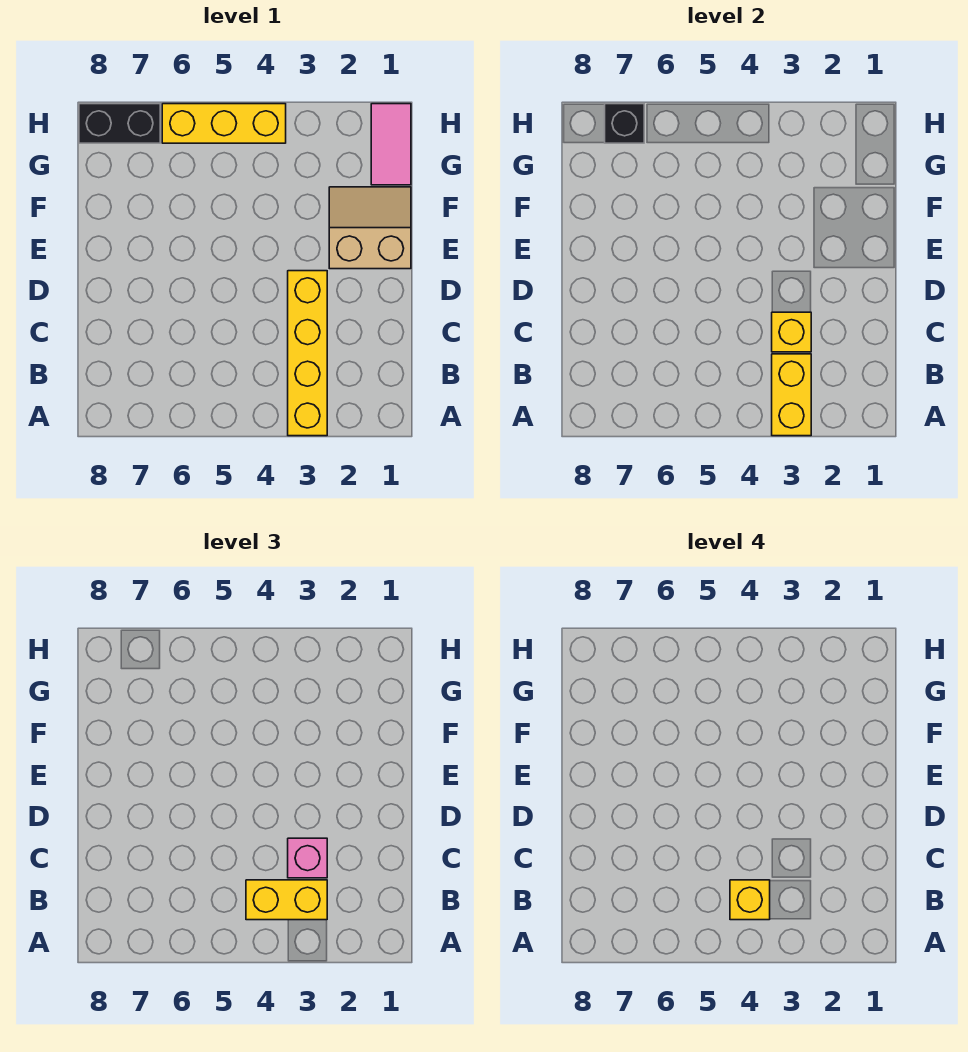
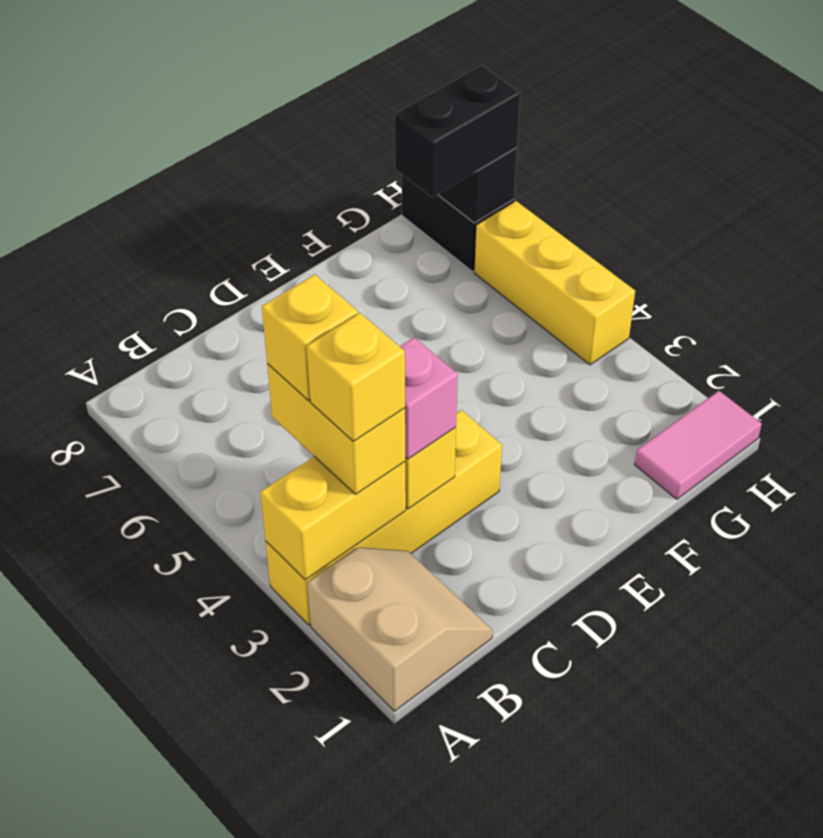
none -> yellow 1x1 brick [307,313,405,441]
tan 2x2 slope [329,187,411,269] -> tan 2x2 slope moved to [307,547,493,711]
none -> black 1x2 brick [395,66,520,197]

